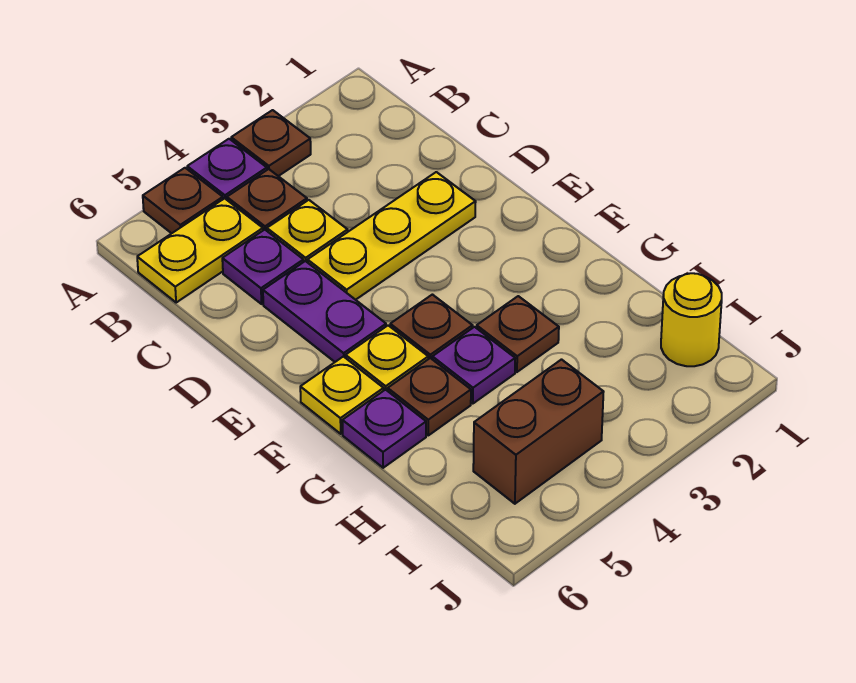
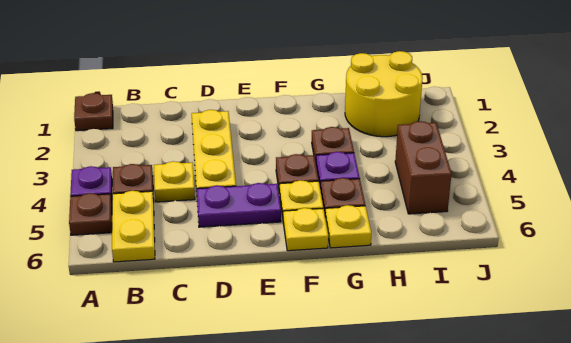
brown 1x1 plate [231,110,311,176] -> brown 1x1 plate moved to [74,93,113,131]
purple 1x1 plate [222,230,304,304] -> none
purple 1x1 plate [342,390,426,468] -> yellow 1x1 plate [325,205,371,248]
yellow 1x1 round brick [661,273,722,366] -> yellow 2x2 round brick [345,51,423,137]

